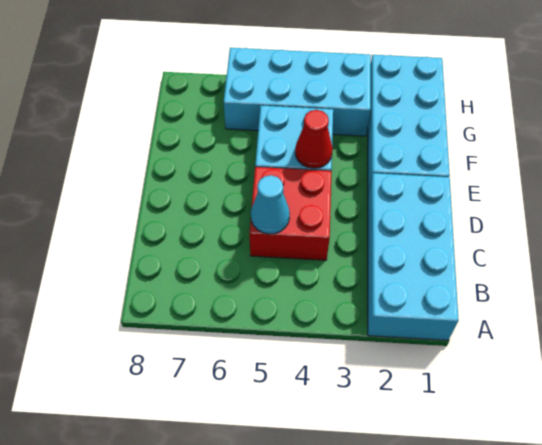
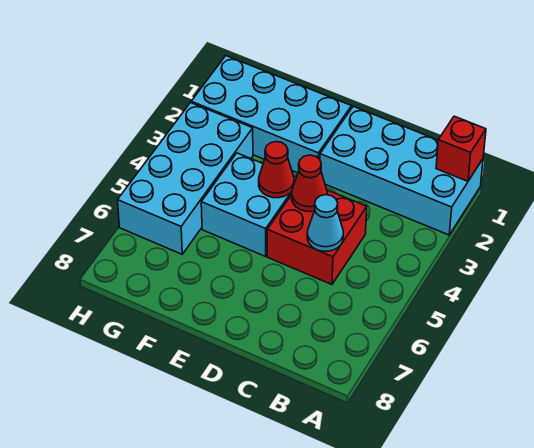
none -> red 1x1 brick [436,116,486,181]
none -> red 1x1 cone [292,155,327,212]

